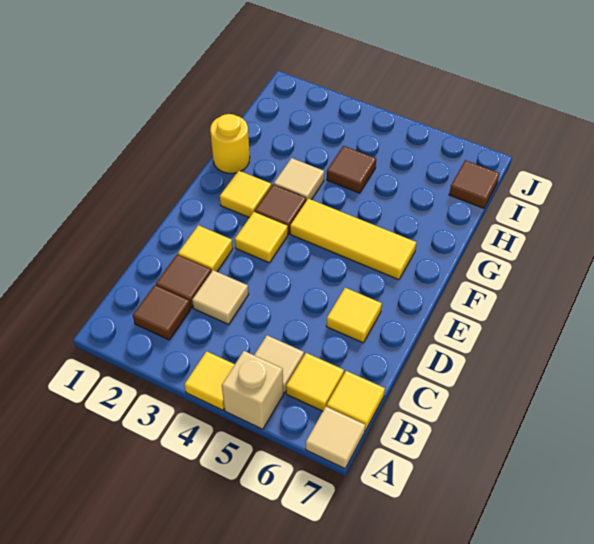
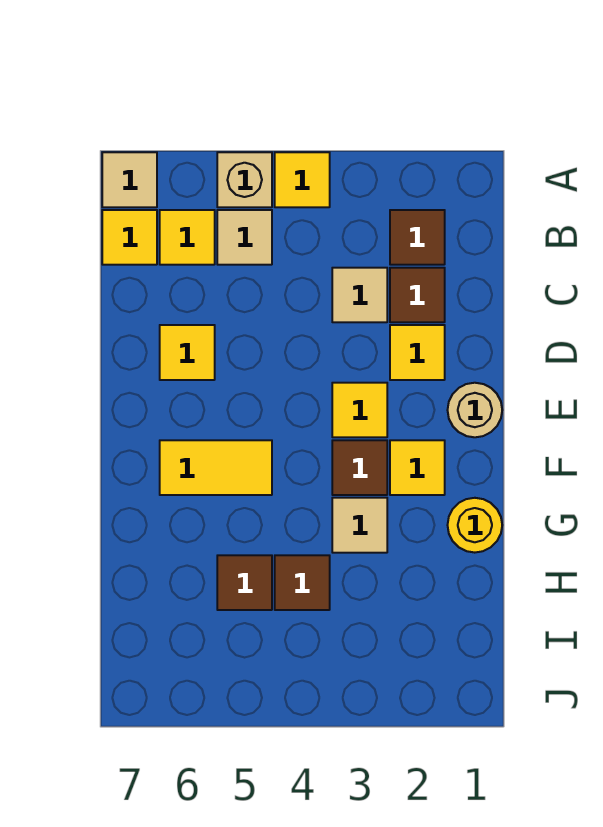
none -> tan 1x1 round brick [448,383,502,437]
yellow 1x3 tile [290,199,416,280] -> yellow 1x2 tile [160,440,272,495]
brown 1x1 tile [449,160,500,208] -> brown 1x1 tile moved to [217,555,272,610]

